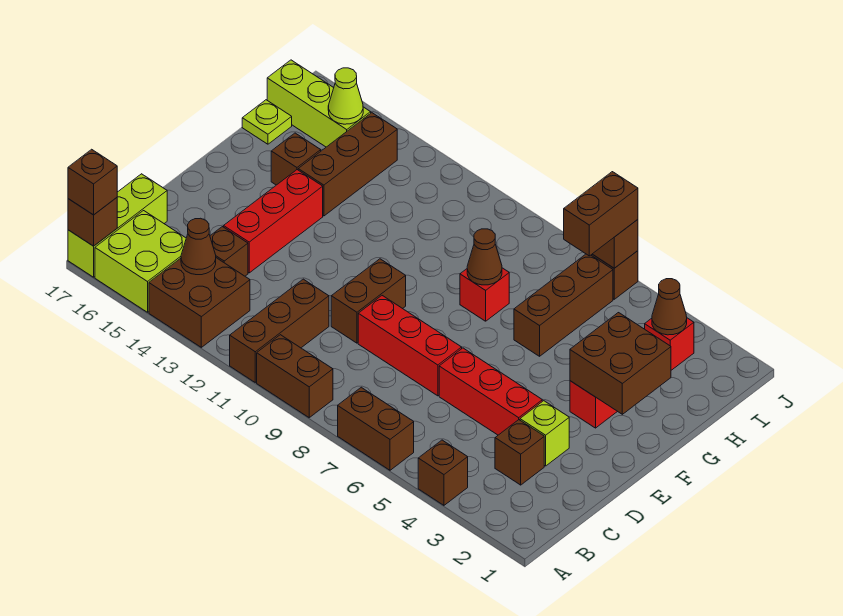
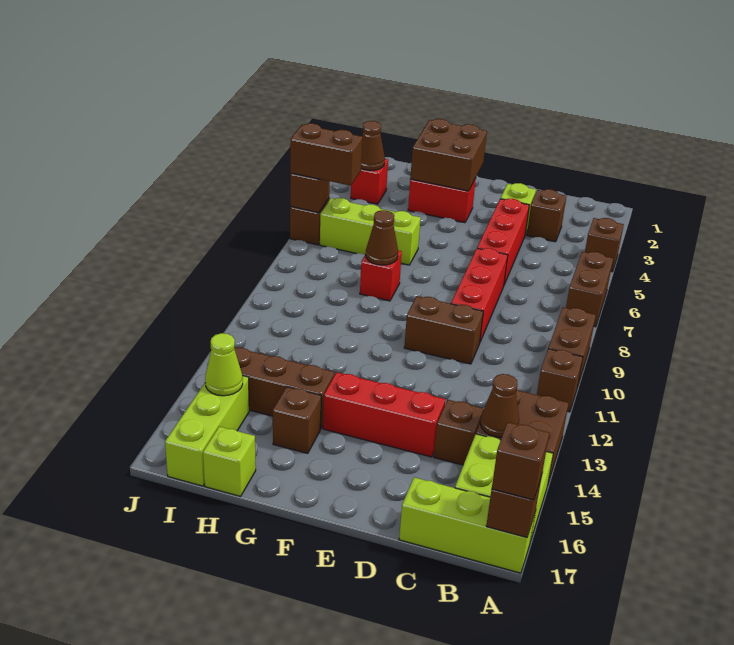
brown 1x3 brick [230,279,329,382] -> brown 1x1 brick [537,349,583,412]
brown 1x3 brick [514,254,613,356] -> lime 1x3 brick [320,198,421,265]
lime 1x1 plate [242,100,292,144] -> lime 1x1 brick [203,427,256,496]

